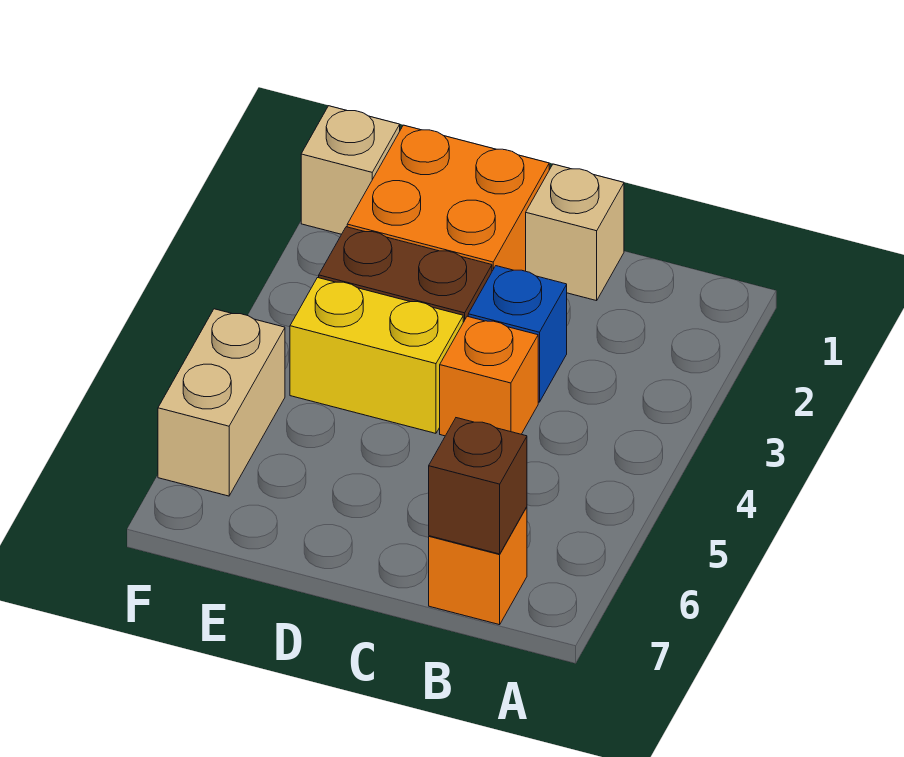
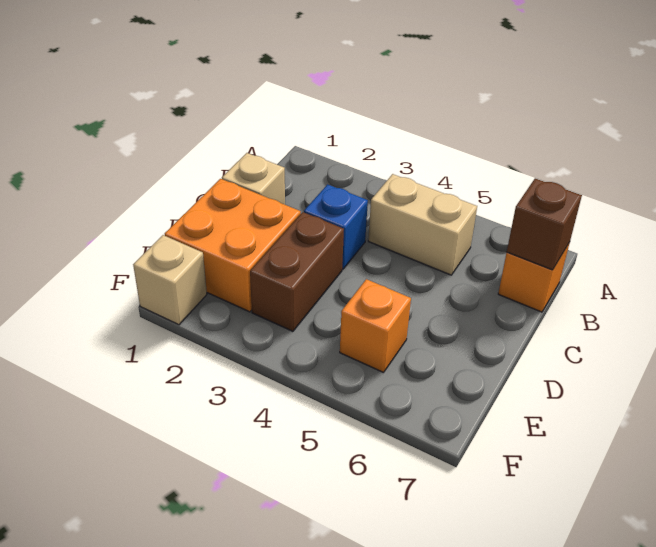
orange 1x1 brick [440,316,538,436] -> orange 1x1 brick moved to [340,279,411,372]
yellow 1x2 brick [290,278,463,433] -> none
tan 1x2 brick [158,309,285,496] -> tan 1x2 brick moved to [368,174,477,275]

